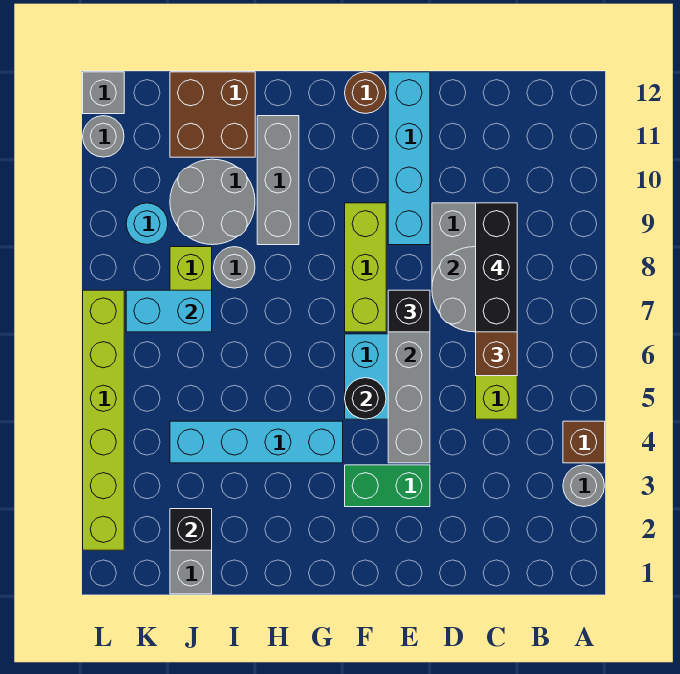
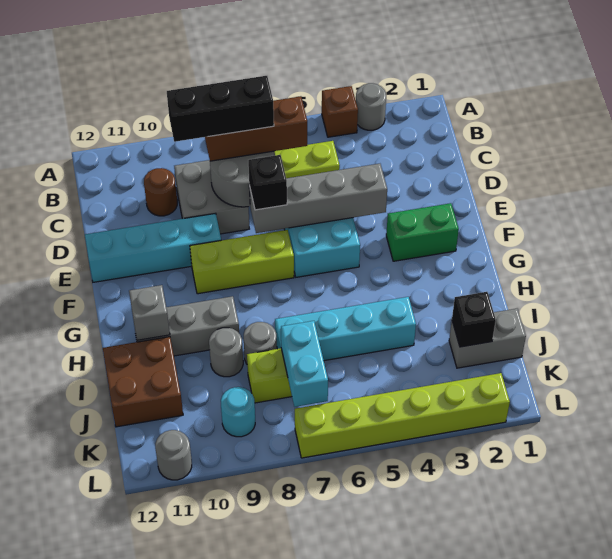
green 1x2 brick [345,465,430,507] -> green 1x2 brick turned to [386,203,459,261]
black 1x1 round brick [345,378,386,419] -> none
brown 1x1 round brick [345,72,386,114] -> brown 1x1 round brick moved to [144,168,177,216]
cyan 1x4 brick [170,421,343,463] -> cyan 1x4 brick turned to [275,297,416,361]
grey 2x2 round brick [170,159,255,245] -> grey 1x1 round brick [209,328,243,377]
grey 1x1 brick [83,72,124,114] -> grey 1x1 brick moved to [129,285,170,340]

